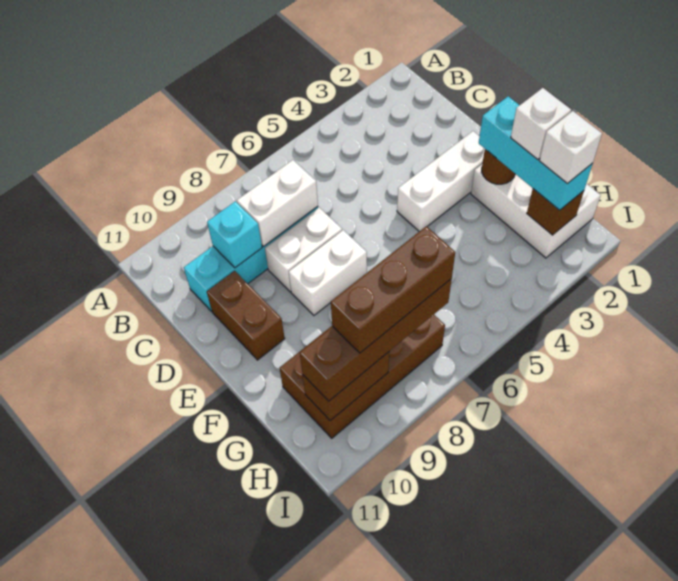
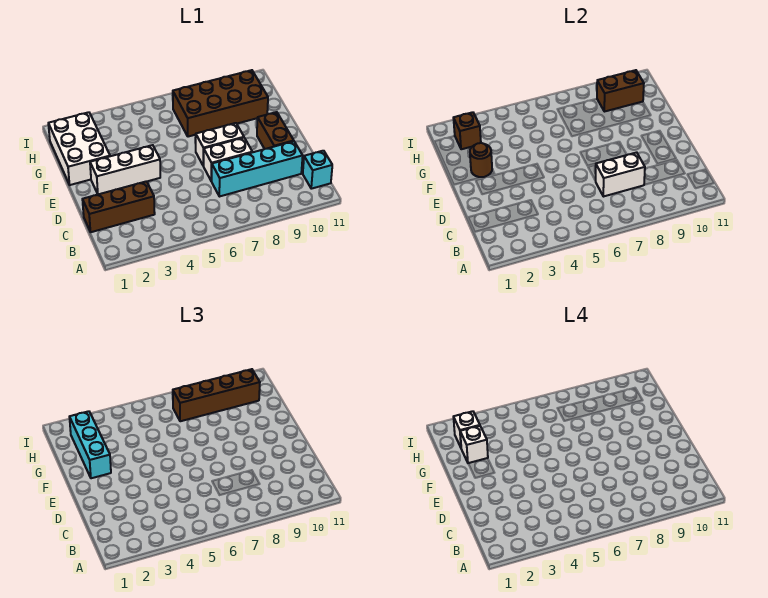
cyan 1x1 brick [207,201,262,268] -> cyan 1x1 brick moved to [303,151,332,189]
brown 1x3 brick [331,226,455,353] -> brown 1x3 brick moved to [82,181,155,232]

